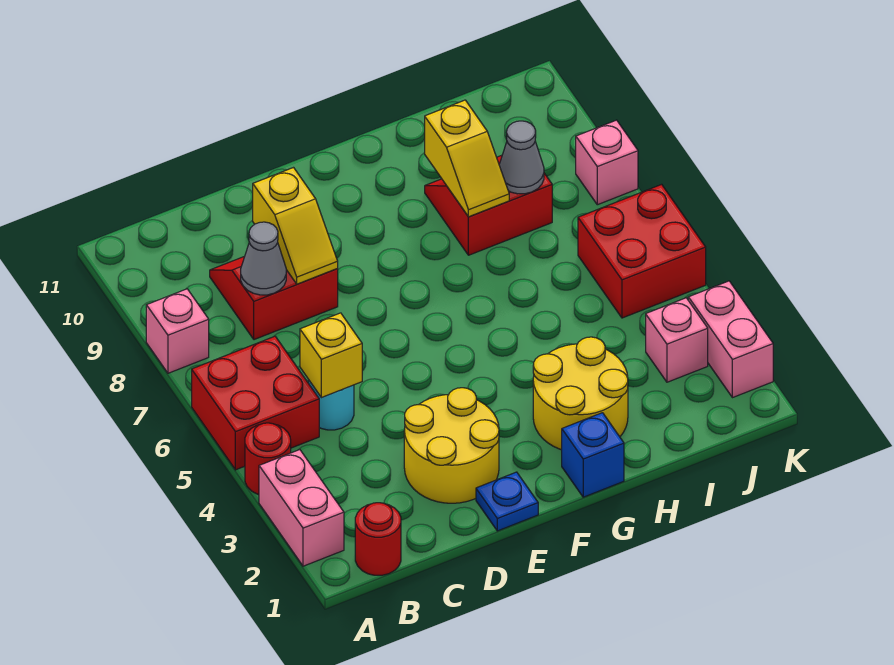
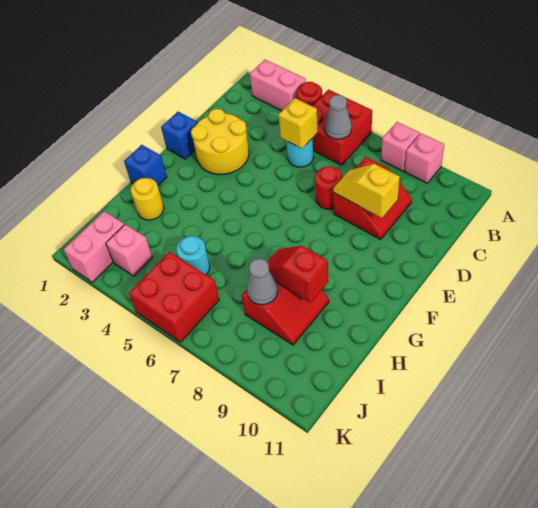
red 1x1 round brick [355,503,401,575] -> red 1x1 round brick moved to [315,166,343,209]
grey 1x1 cone [241,222,286,295] -> grey 1x1 cone moved to [325,95,352,139]
blue 1x1 plate [476,472,538,531] -> blue 1x1 brick [161,112,198,159]
yellow 2x2 round brick [533,337,628,450] -> yellow 1x1 round brick [131,178,164,220]
yellow 1x2 slope [425,100,509,217] -> red 1x2 slope [267,246,328,303]
none -> cyan 1x1 round brick [176,236,210,275]
pink 1x2 brick [688,281,773,398] -> pink 1x2 brick turned to [64,211,125,282]
pink 1x1 brick [576,120,638,205] -> pink 1x1 brick moved to [405,133,444,183]

